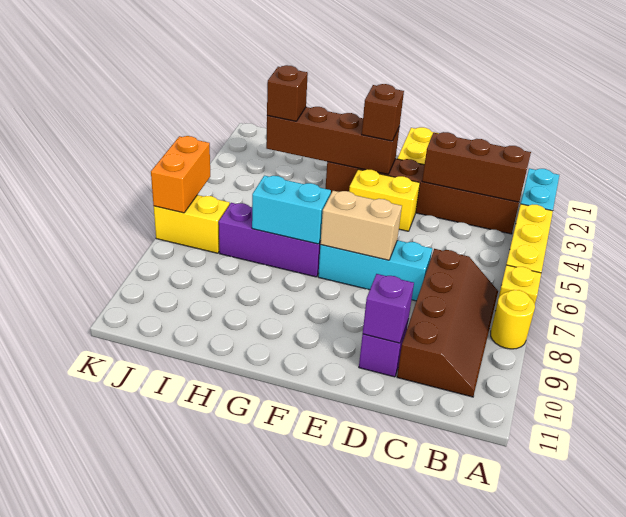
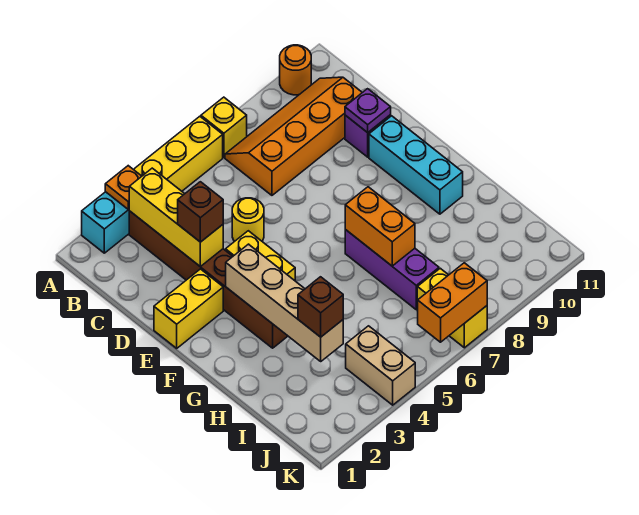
none -> orange 1x1 plate [105,166,142,210]
yellow 1x1 round brick [491,290,535,349] -> yellow 1x1 round brick moved to [232,198,264,242]
none -> orange 1x1 round brick [280,45,311,95]
brown 1x3 brick [422,132,531,202] -> yellow 1x3 brick [129,168,223,267]
brown 2x4 slope [397,249,498,397] -> orange 2x4 slope [225,77,362,195]
cyan 1x3 brick [318,240,432,301] -> cyan 1x3 brick moved to [369,116,463,214]
purple 1x1 brick [363,274,414,343] -> purple 1x1 plate [345,89,391,133]
tan 1x2 brick [321,191,402,260] -> tan 1x2 brick moved to [346,326,415,405]
brown 1x4 brick [266,107,400,174] -> tan 1x4 brick [226,244,343,361]
brown 1x1 brick [362,84,404,141] -> brown 1x1 brick moved to [178,182,223,242]
cyan 1x2 brick [252,176,331,244] -> orange 1x2 brick [345,187,415,266]

